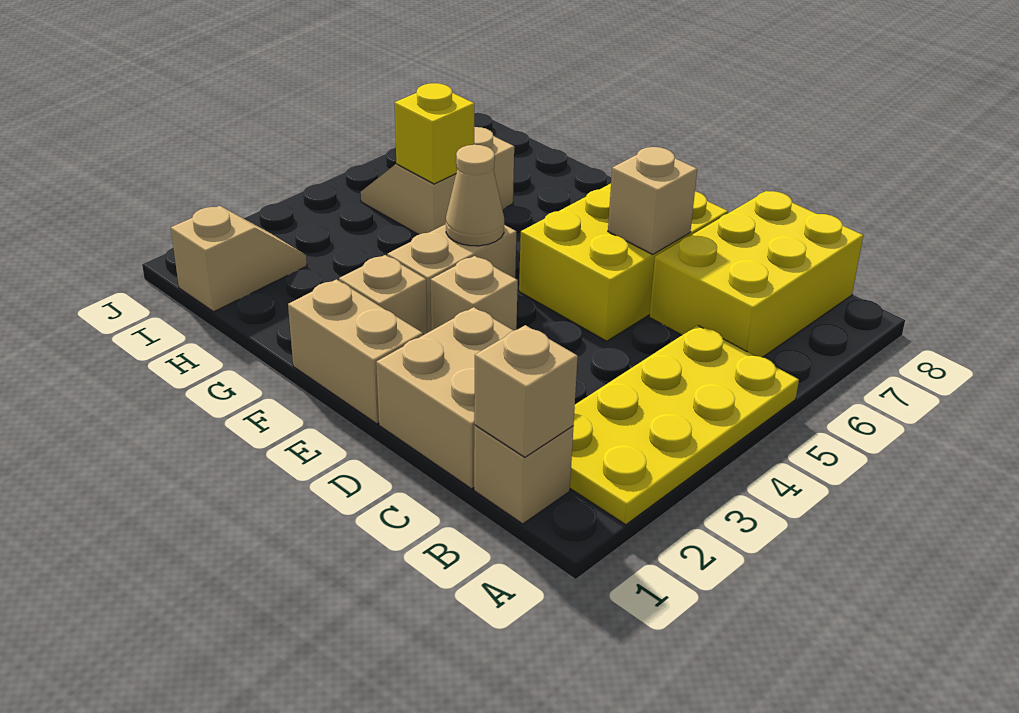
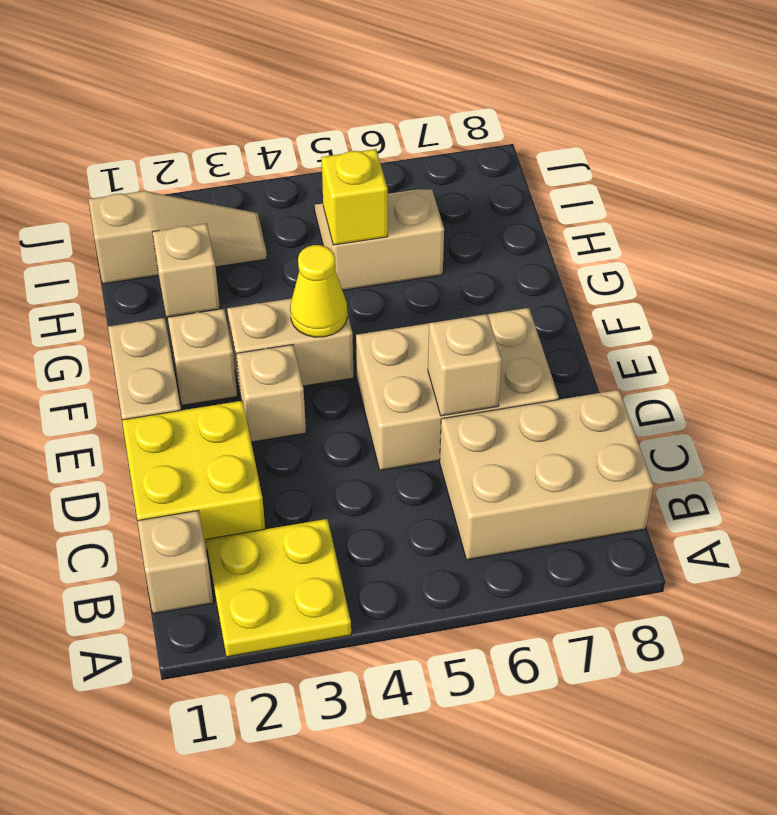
yellow 2x4 plate [570,325,799,525] -> yellow 2x2 plate [206,519,351,657]
tan 1x1 brick [474,325,578,457] -> tan 1x1 brick moved to [153,223,220,317]
yellow 2x3 brick [649,191,863,357] -> tan 2x3 brick [440,390,653,560]
tan 2x2 brick [376,307,514,489] -> yellow 2x2 brick [122,401,265,551]
yellow 2x3 brick [519,184,728,341] -> tan 2x3 brick [356,308,559,470]
tan 1x1 cone [446,145,504,246] -> yellow 1x1 cone [290,245,347,337]
tan 1x2 slope [171,206,307,312] -> tan 1x3 slope [89,191,267,284]

